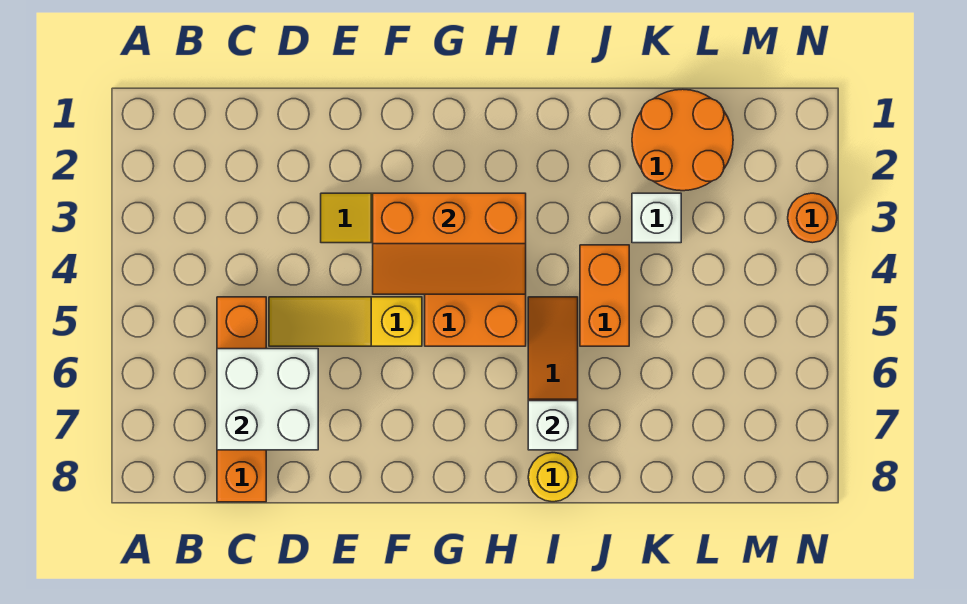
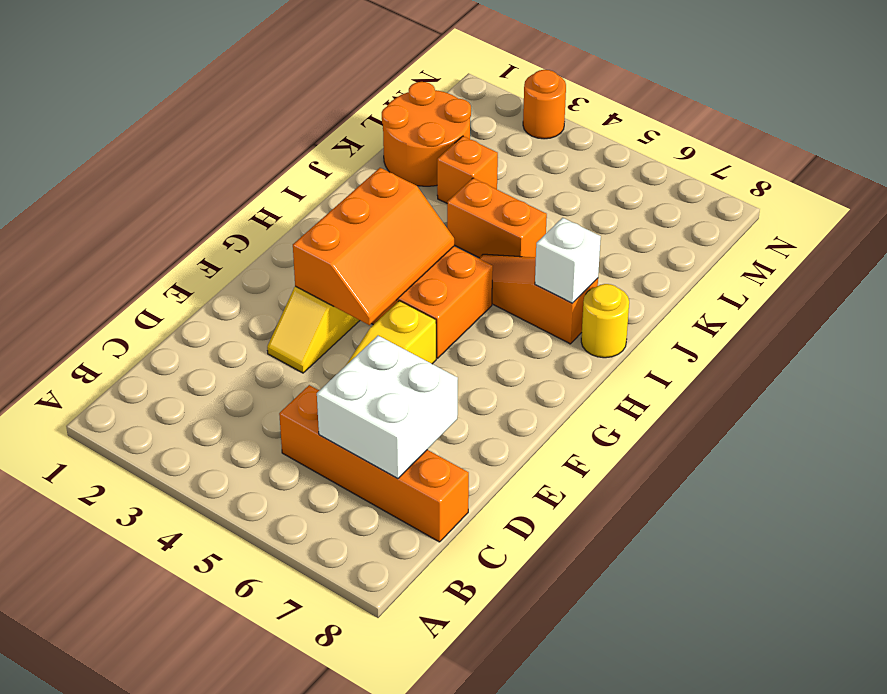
white 1x1 brick [632,193,681,243] -> orange 1x1 brick [437,136,498,203]

